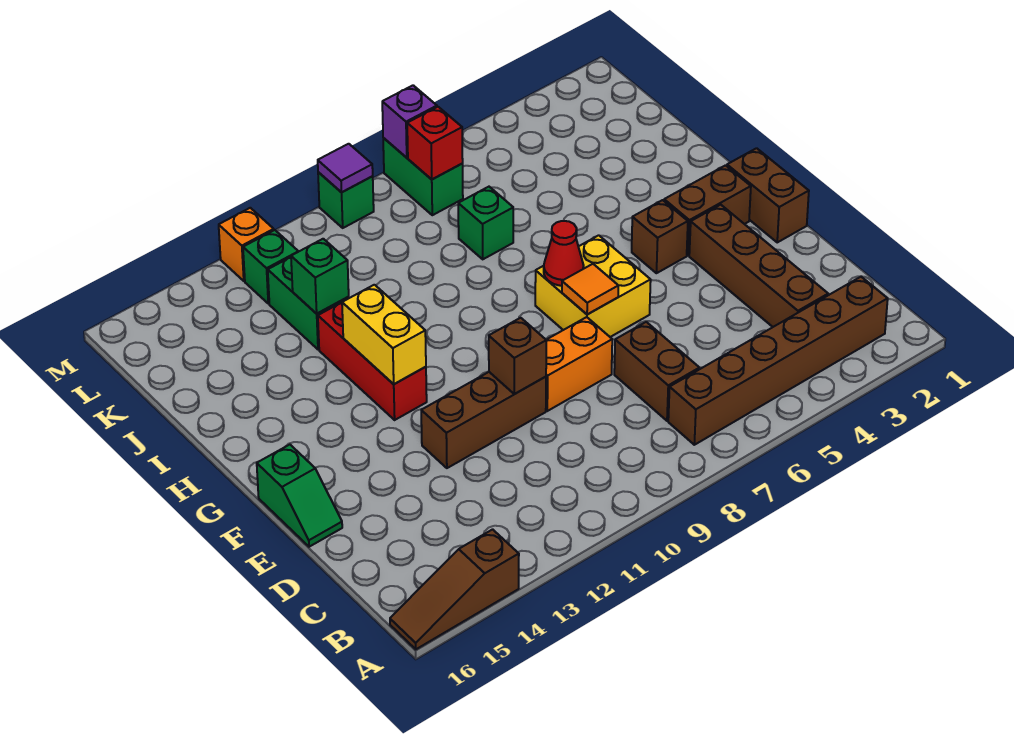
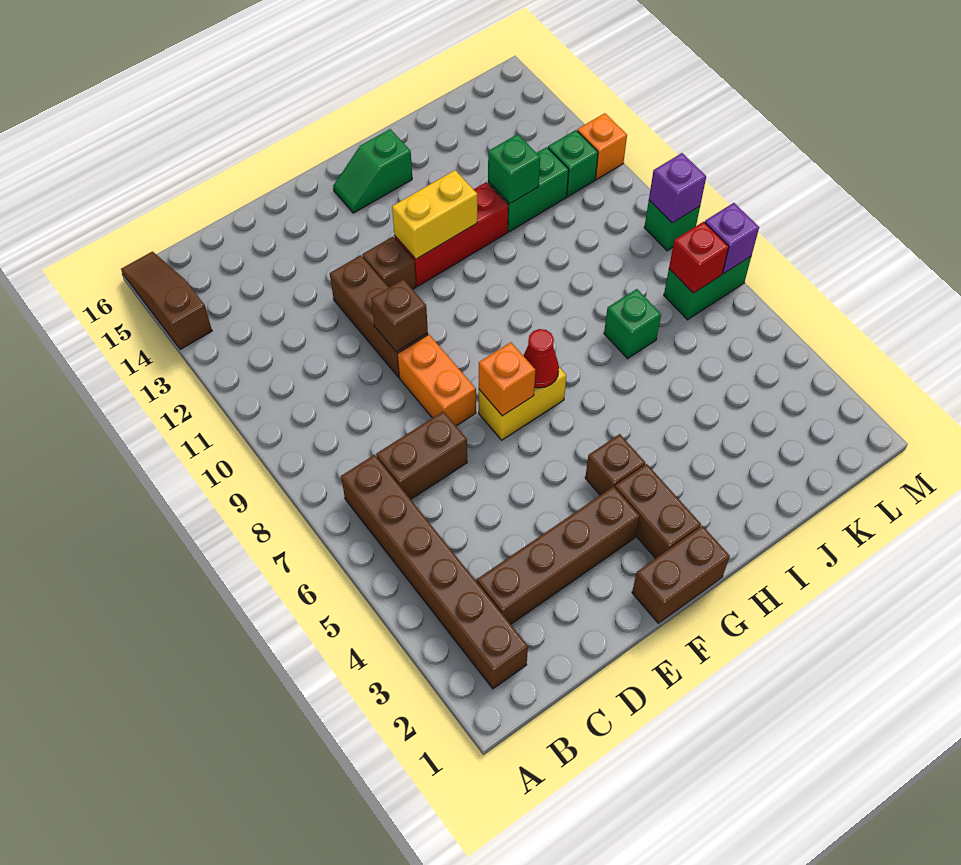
green 1x2 slope [257,445,342,547] -> green 1x2 slope moved to [333,129,412,213]
yellow 2x2 brick [535,235,651,337] -> yellow 1x2 brick [479,367,566,440]
orange 1x1 tile [562,264,618,315] -> orange 1x1 brick [479,342,535,416]
none -> brown 1x1 brick [362,237,416,289]
purple 1x1 tile [318,144,373,192] -> purple 1x1 brick [649,153,706,223]

